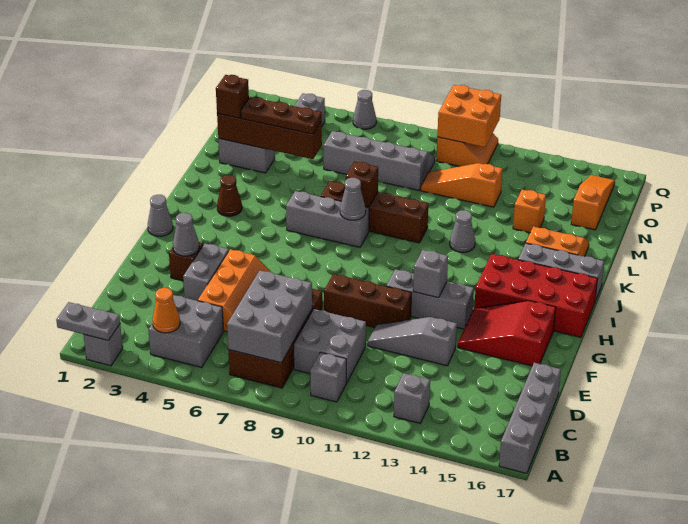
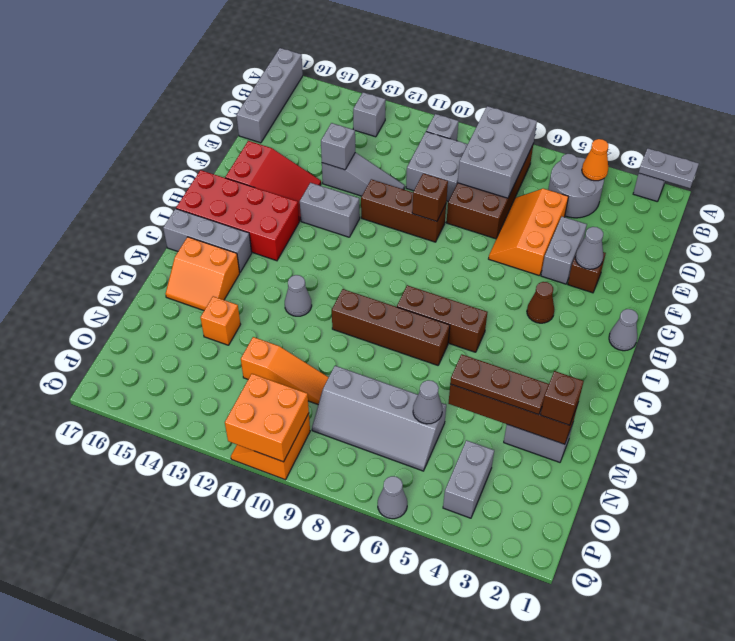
grey 2x2 brick [148,295,224,368] -> grey 2x2 round brick [548,154,604,218]
grey 1x3 brick [387,269,474,329] -> grey 1x2 brick [300,183,360,237]
grey 1x1 brick [413,250,448,298] -> grey 1x1 brick moved to [321,123,355,170]
brown 1x1 cone [217,175,242,216] -> brown 1x1 cone moved to [527,282,554,323]
grey 1x3 brick [286,191,369,247] -> brown 1x3 brick [397,285,487,352]
grey 1x1 cone [340,178,366,220] -> grey 1x1 cone moved to [413,380,442,424]
brown 1x1 brick [346,162,378,207] -> brown 1x1 brick moved to [412,173,448,221]
orange 1x3 slope [571,175,615,230] -> none

